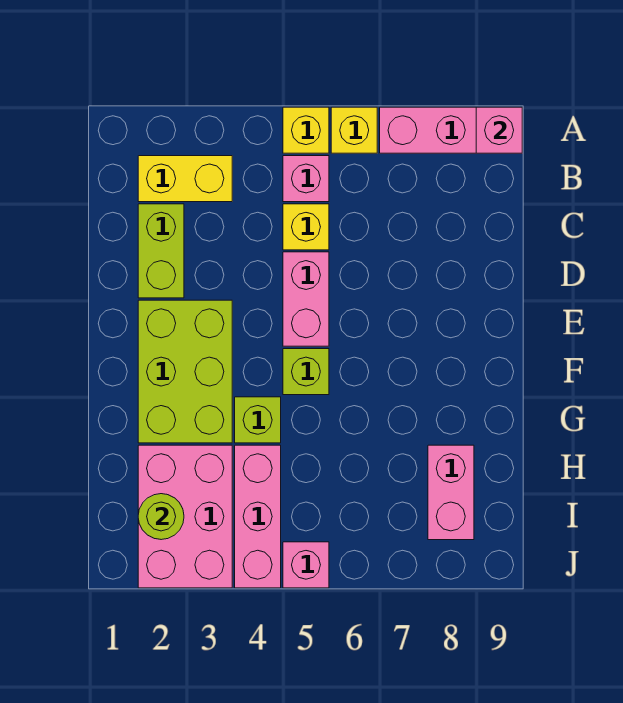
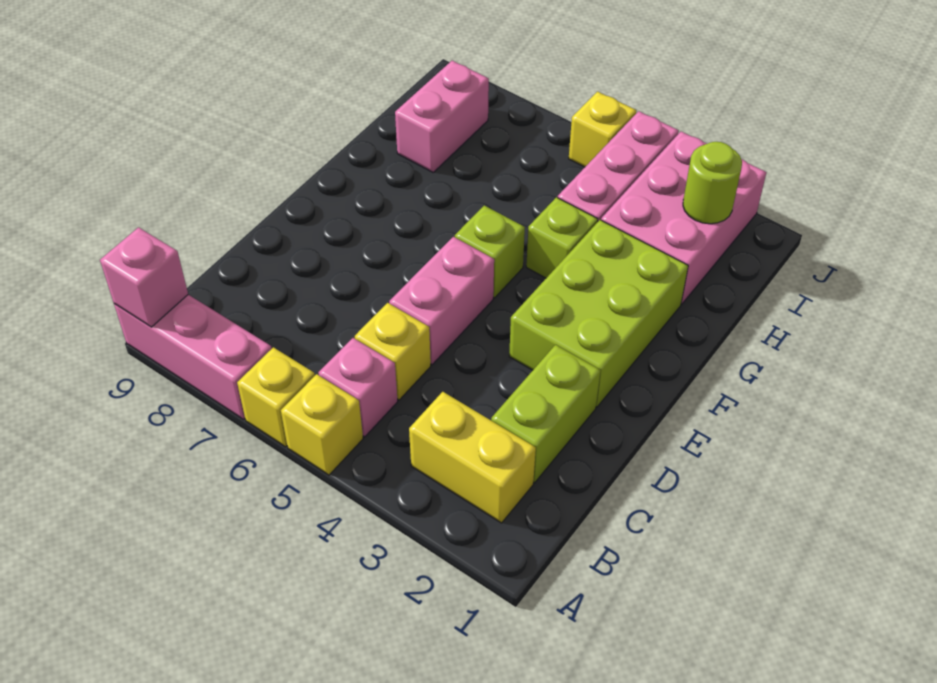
pink 1x1 brick [283,542,329,588] -> yellow 1x1 brick [569,92,636,167]

